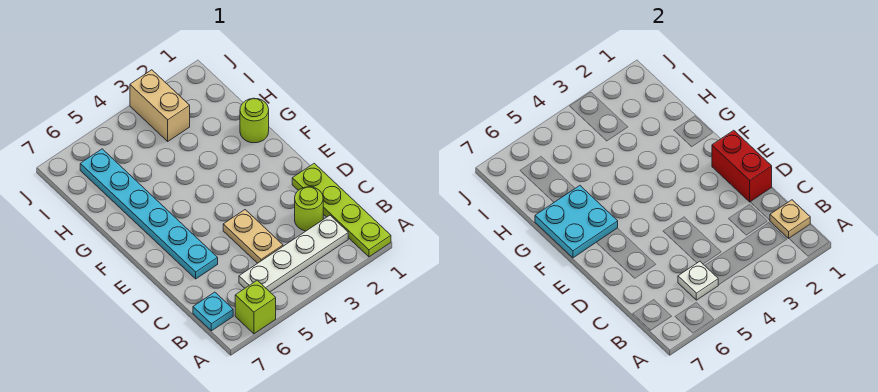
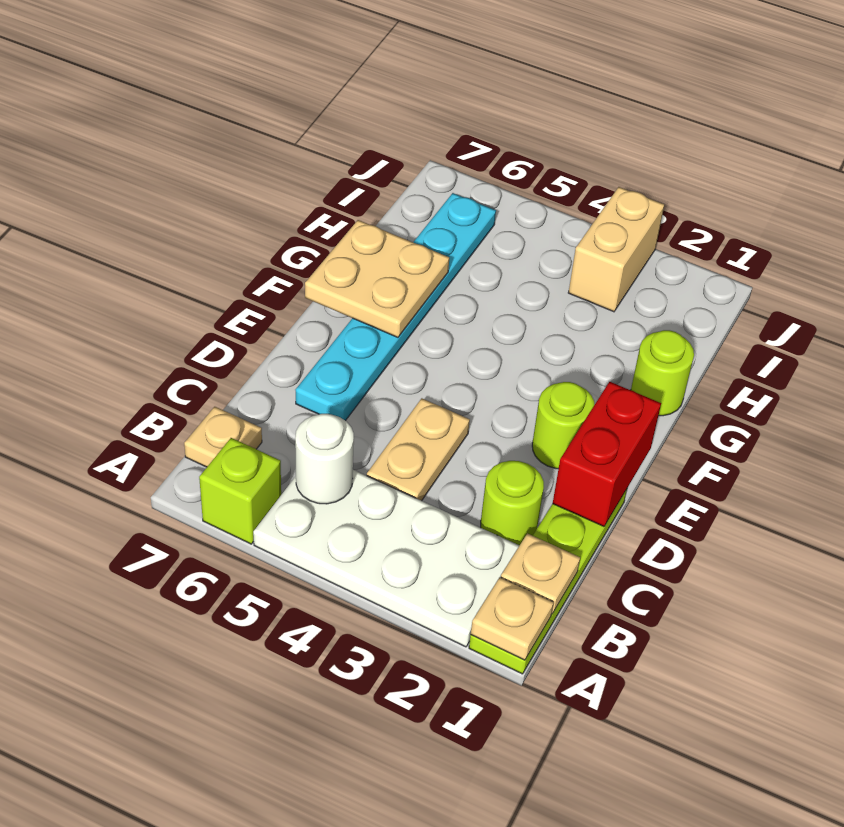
none -> tan 1x1 plate [471,577,554,660]
white 1x4 plate [239,215,348,292] -> white 2x4 plate [253,470,520,647]
white 1x1 plate [678,261,718,300] -> white 1x1 round brick [295,414,354,504]
cyan 1x1 plate [193,292,233,331] -> tan 1x1 plate [184,407,262,467]
none -> lime 1x1 round brick [532,382,594,469]
cyan 2x2 plate [535,186,618,258] -> tan 2x2 plate [305,220,449,337]

